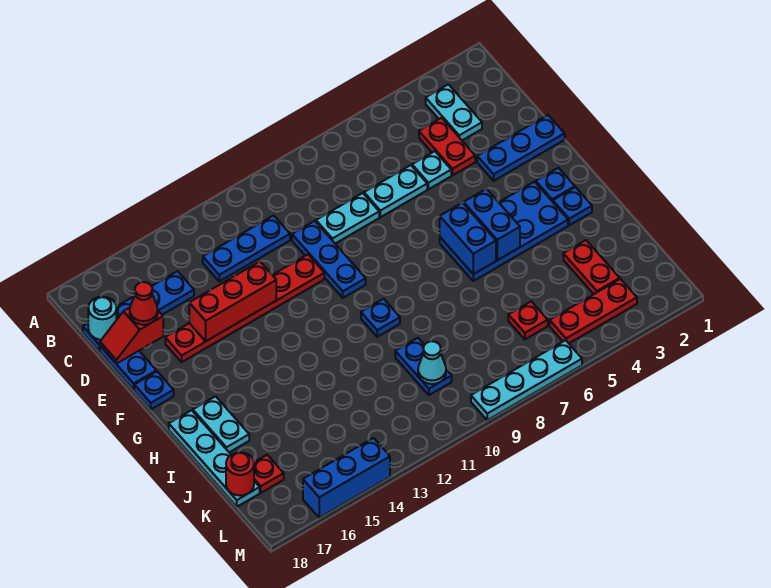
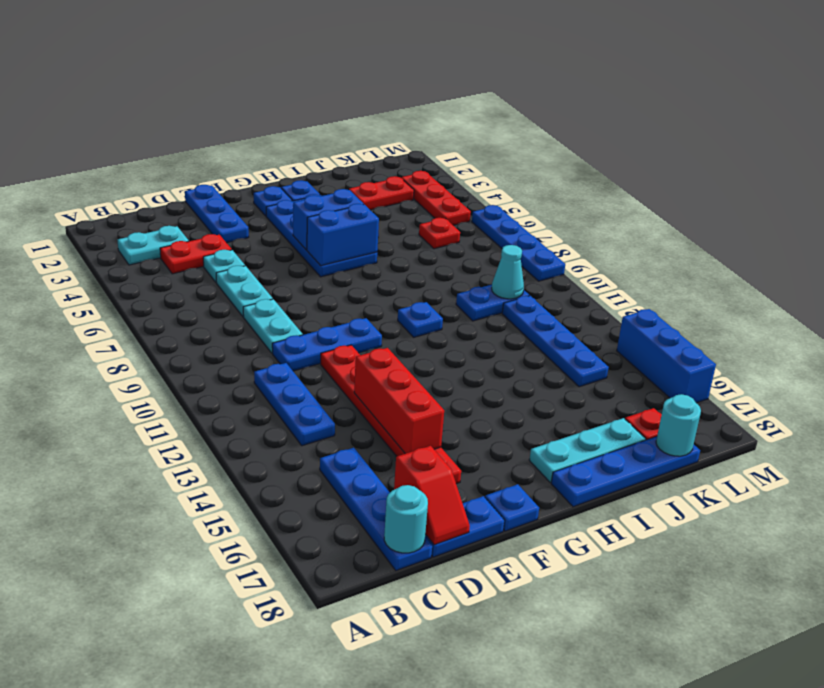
red 1x1 cone [130,282,158,325] -> none
cyan 1x2 plate [193,396,249,452] -> cyan 1x3 plate [529,418,646,482]
cyan 1x4 plate [169,410,260,507] -> blue 1x4 plate [551,436,700,507]
none -> blue 1x4 plate [502,296,609,387]
red 1x1 round brick [226,452,254,496] -> cyan 1x1 round brick [656,394,701,456]
cyan 1x4 plate [471,340,582,420] -> blue 1x4 plate [472,205,565,281]

